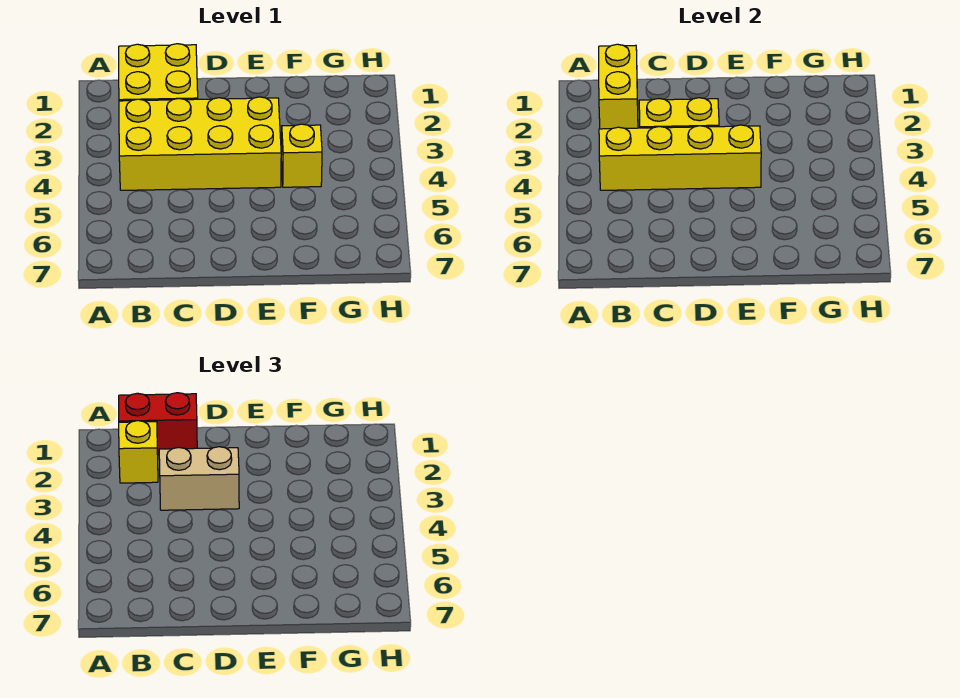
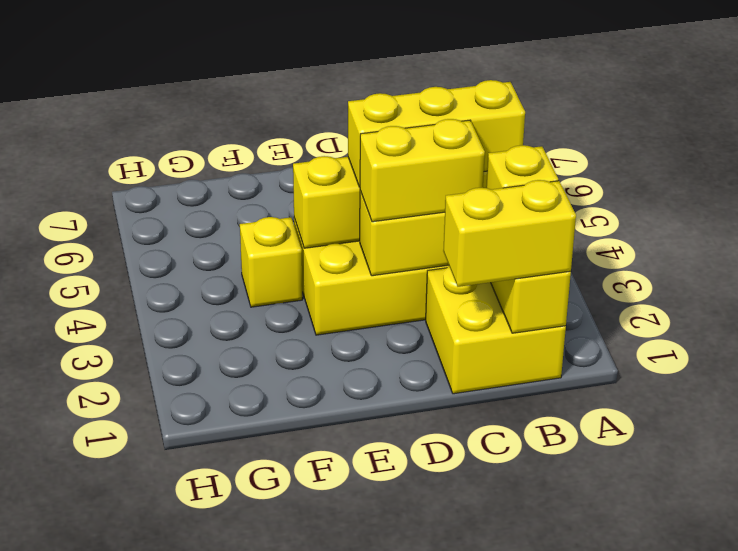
red 1x2 brick [119,393,197,455] -> yellow 1x2 brick [443,180,576,287]
none -> yellow 1x3 brick [348,80,525,187]
tan 1x2 brick [159,447,239,510] -> yellow 1x2 brick [360,119,485,222]

